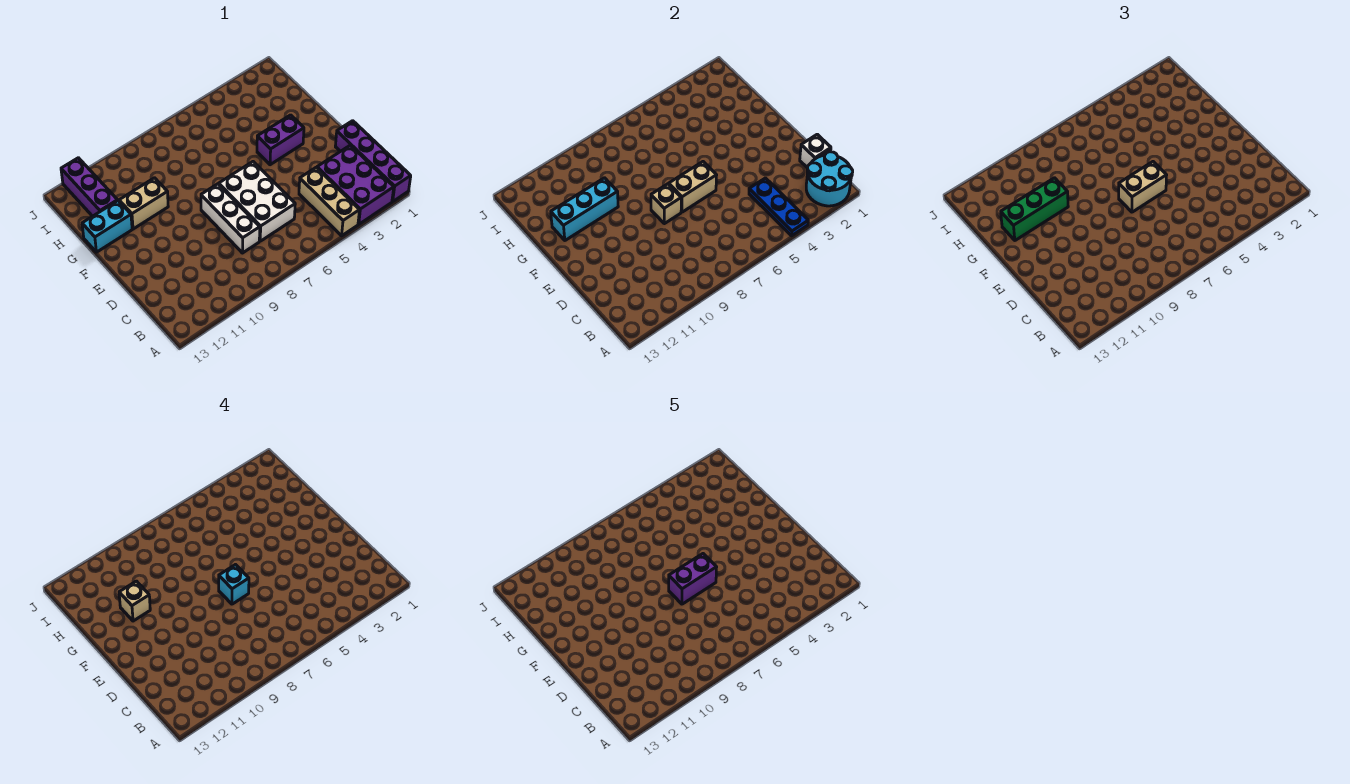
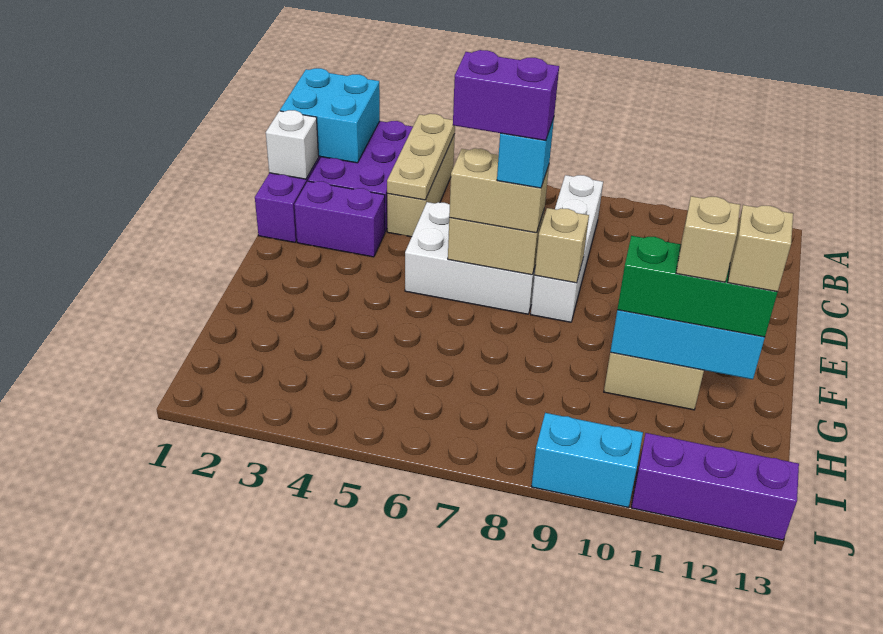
cyan 2x2 round brick [806,152,853,206] -> cyan 2x2 brick [280,68,380,163]
blue 1x3 plate [749,178,808,236] -> tan 1x3 plate [387,114,455,200]
white 2x3 brick [219,162,295,241] -> white 2x3 brick turned to [405,202,535,314]
white 1x3 brick [201,184,260,253] -> white 1x4 brick [531,175,603,322]
purple 1x2 brick [257,115,304,165] -> purple 1x2 brick moved to [294,181,385,257]
cyan 1x2 brick [82,201,132,252] -> cyan 1x2 brick moved to [531,413,643,508]
none -> tan 1x1 brick [728,205,793,292]
purple 1x3 brick [61,158,118,216] -> purple 1x3 brick turned to [631,433,799,540]

